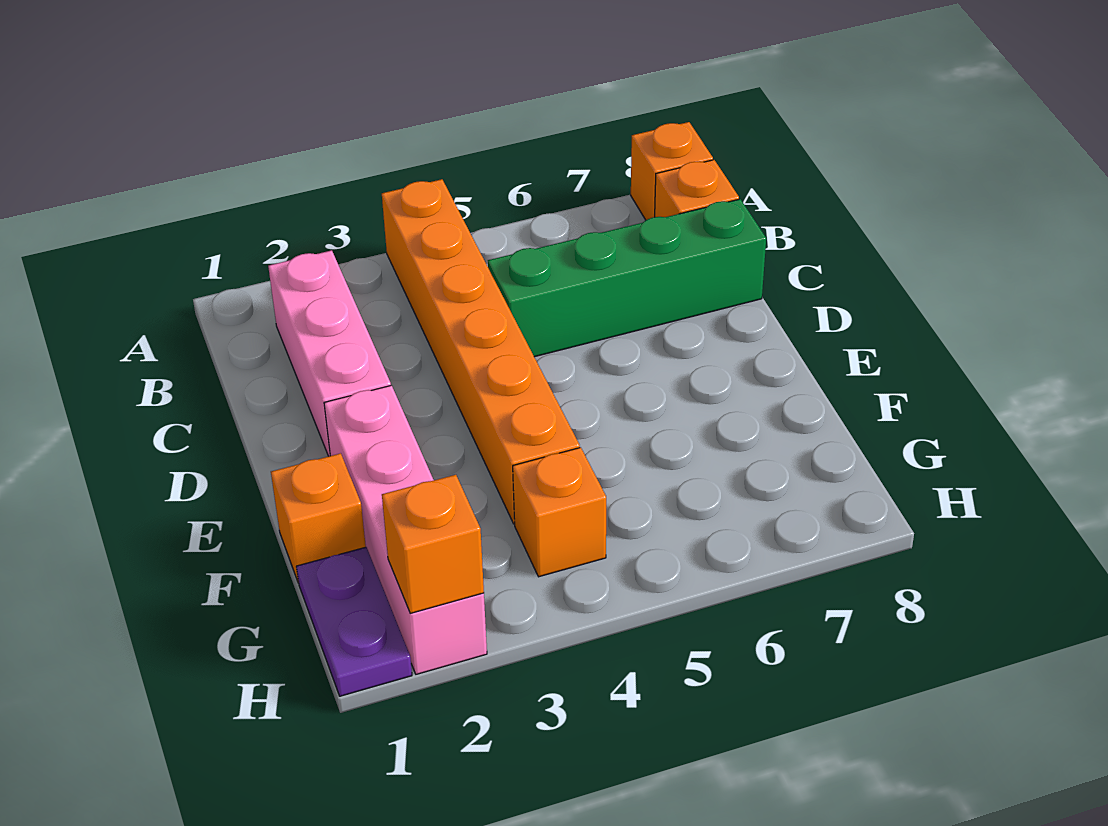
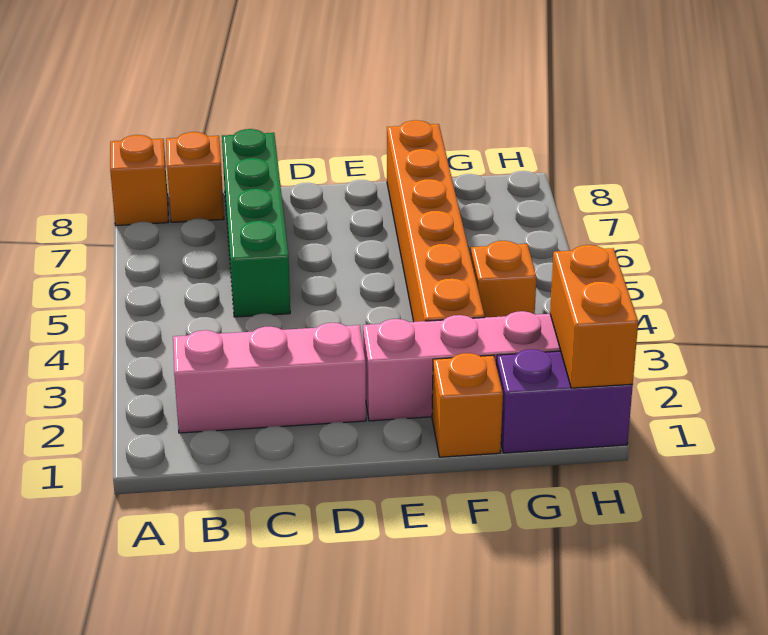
orange 1x6 brick [382,179,580,524] -> orange 1x6 brick turned to [387,120,485,322]
purple 1x2 plate [296,547,412,696] -> purple 1x2 brick [497,349,633,453]
orange 1x1 brick [382,475,484,613] -> orange 1x2 brick [550,245,638,388]

